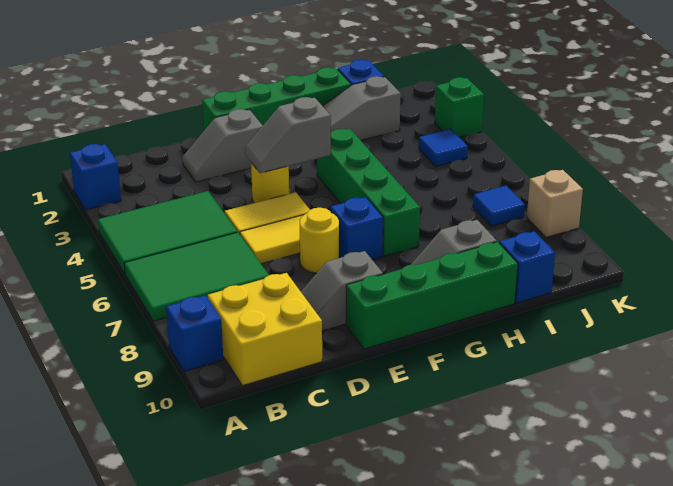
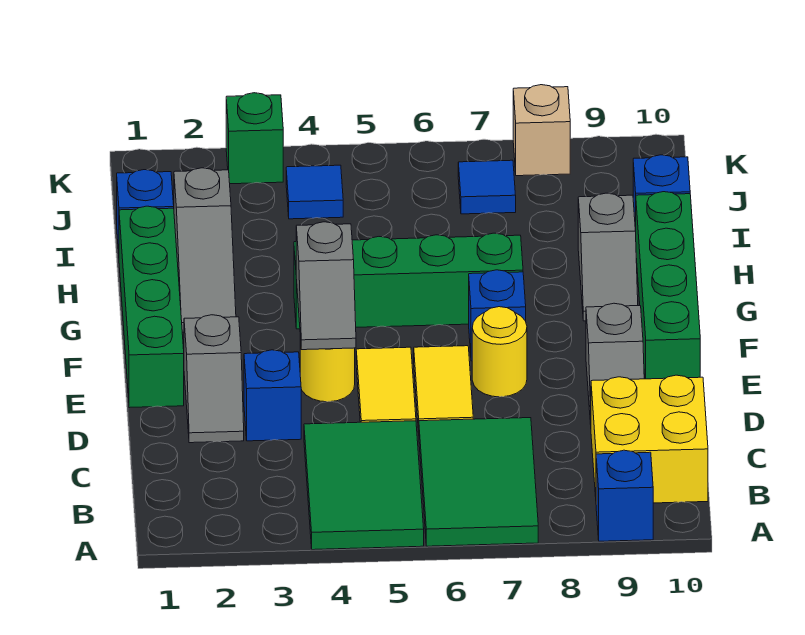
blue 1x1 brick [70,144,121,210] -> blue 1x1 brick moved to [244,350,301,441]

